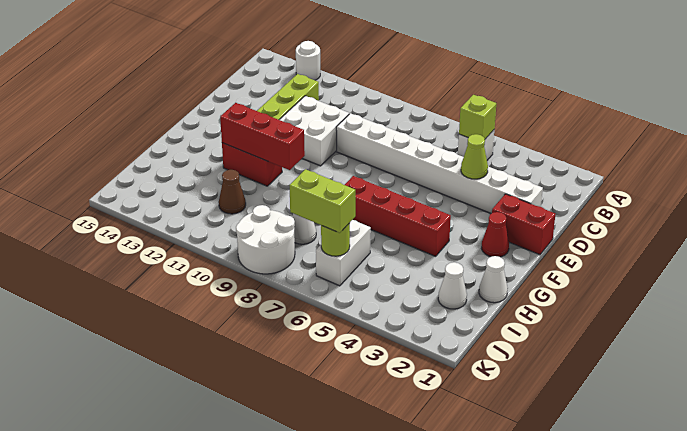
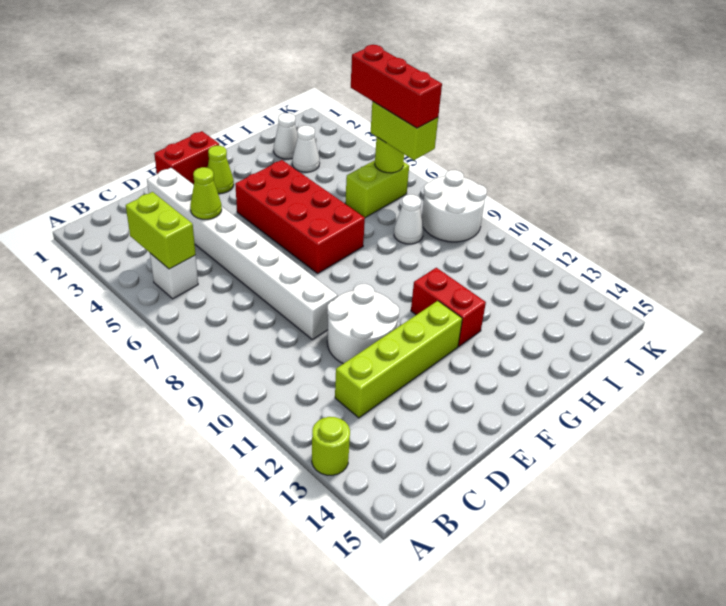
white 1x1 round brick [296,41,320,80] -> lime 1x1 round brick [312,417,350,475]
lime 1x1 brick [459,95,496,139] -> lime 1x2 brick [126,192,196,269]
white 2x2 brick [279,96,349,166] -> white 2x2 round brick [327,284,399,364]
red 1x2 brick [492,194,556,255] -> red 1x2 brick turned to [154,131,219,185]
red 1x1 cone [482,212,509,257] -> lime 1x1 cone [207,146,234,194]
red 1x4 brick [345,176,451,256] -> red 2x4 brick [235,160,365,273]
red 1x3 brick [220,103,305,170] -> red 1x3 brick moved to [351,45,442,128]
white 1x1 cone [479,256,508,303] -> white 1x1 cone moved to [292,125,320,172]
white 1x2 brick [316,220,371,286] -> lime 1x2 brick [345,160,409,218]
brown 1x1 cone [219,170,246,214] -> none

